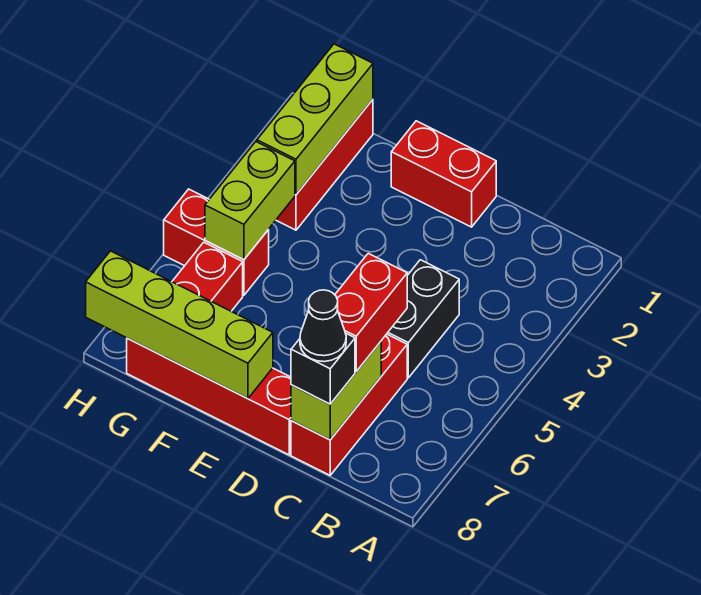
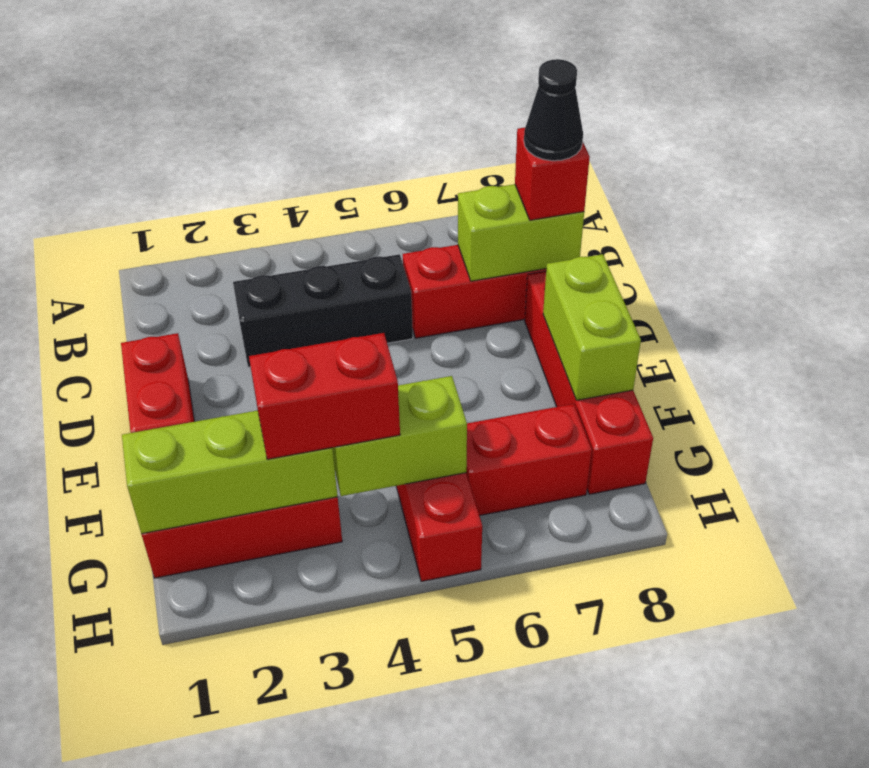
black 1x2 brick [387,260,459,378] -> black 1x3 brick [233,254,413,367]
red 1x2 brick [335,253,407,371] -> red 1x2 brick moved to [249,333,400,459]
black 1x1 brick [291,334,355,404] -> red 1x1 brick [515,128,590,220]
lime 1x4 brick [86,251,273,399] -> lime 1x2 brick [543,254,641,400]

